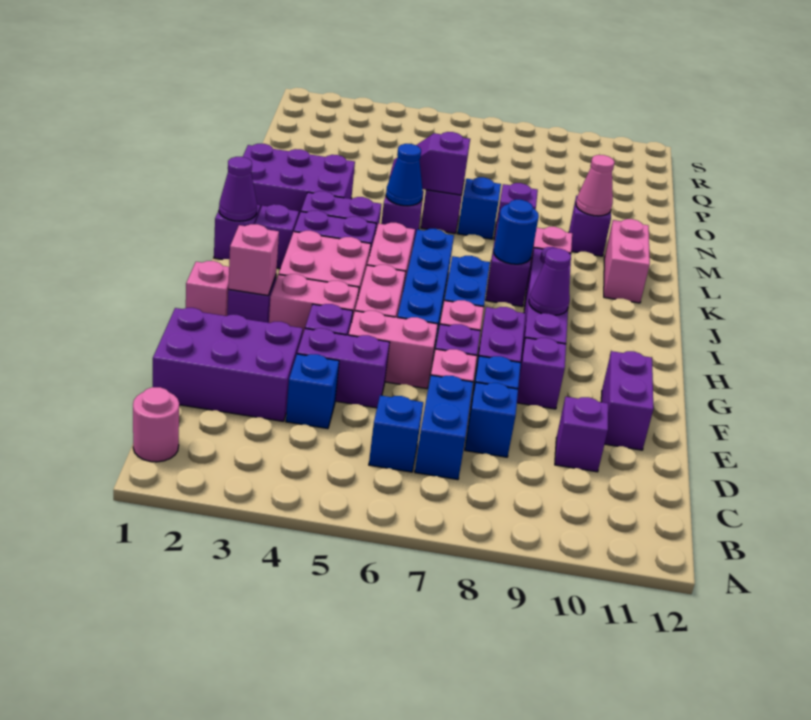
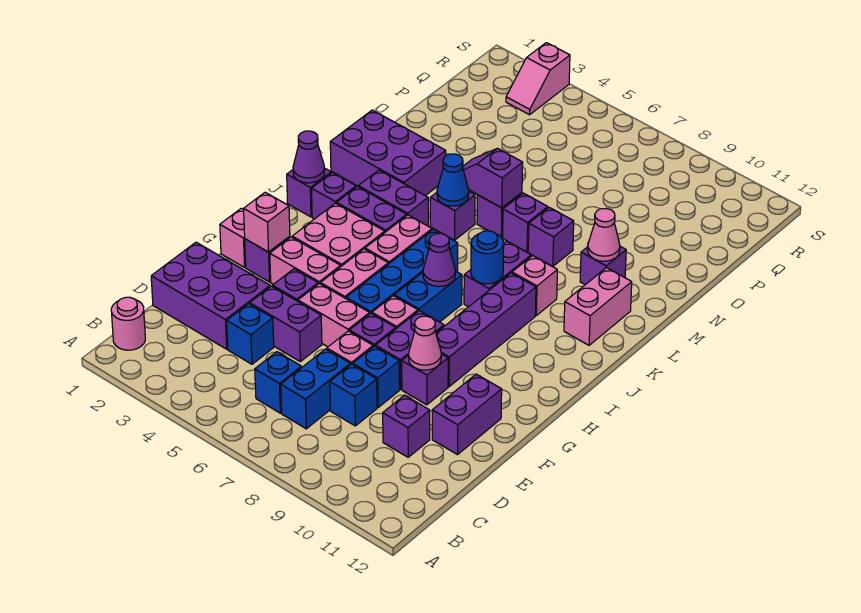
none -> pink 1x1 cone [409,316,441,370]
purple 1x1 cone [529,248,571,315] -> purple 1x1 cone moved to [423,233,455,287]
blue 1x1 brick [457,177,501,239] -> purple 1x1 brick [503,193,548,252]
none -> pink 1x2 slope [506,43,570,115]

